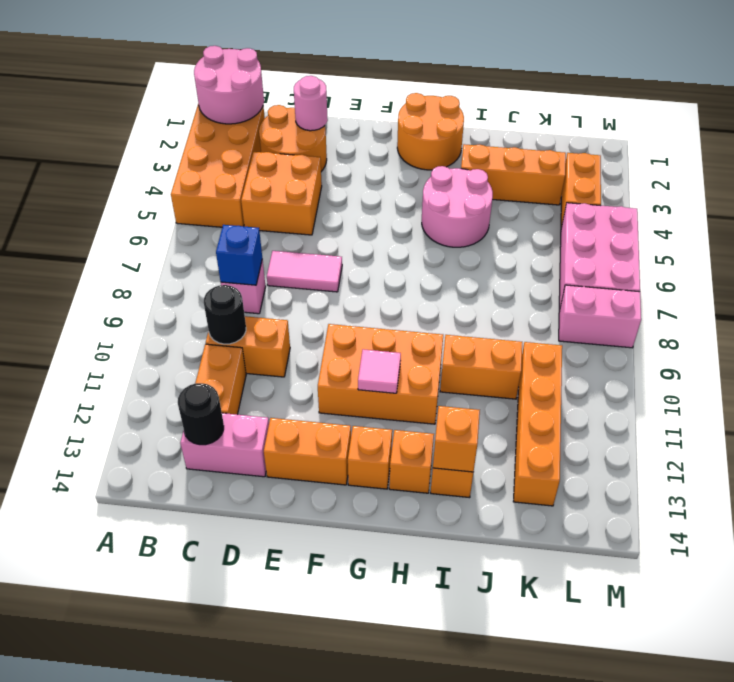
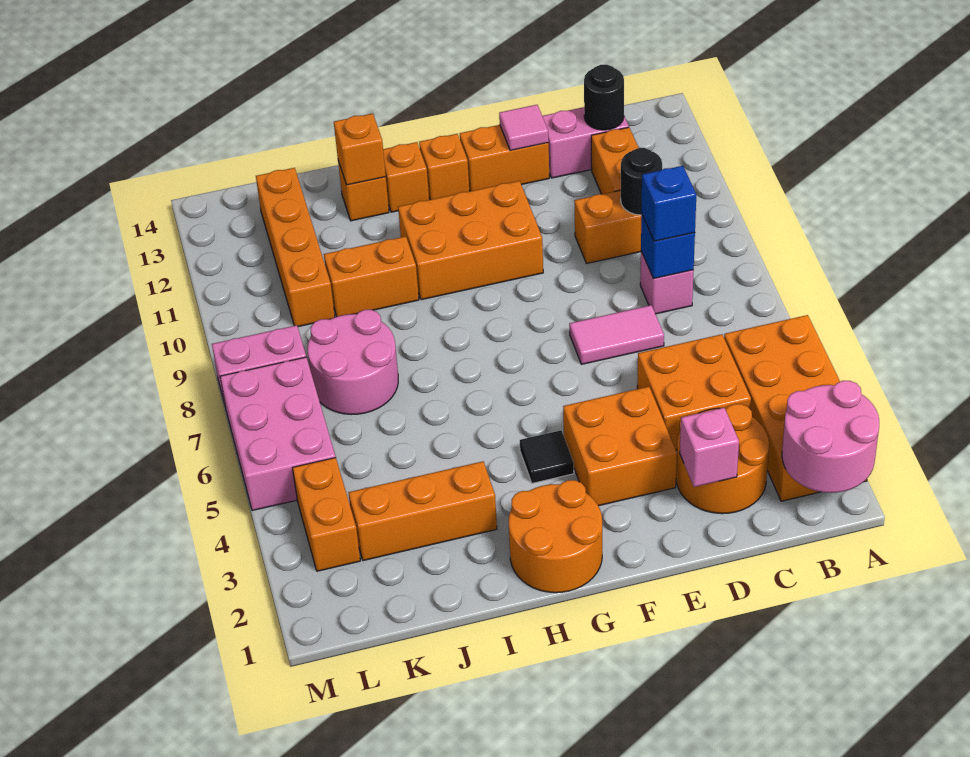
none -> blue 1x1 brick [641,166,696,241]
pink 1x1 round brick [294,76,328,131] -> pink 1x1 brick [680,408,739,487]
none -> orange 2x2 brick [563,387,677,506]
none -> black 1x1 tile [520,430,574,483]
pink 1x1 tile [358,349,401,393] -> pink 1x1 tile moved to [499,105,549,151]
pink 2x2 round brick [422,166,493,247] -> pink 2x2 round brick moved to [308,310,398,414]

